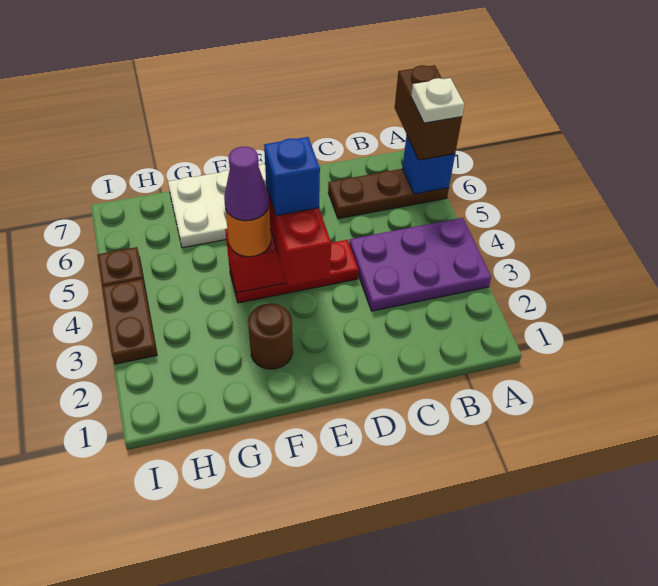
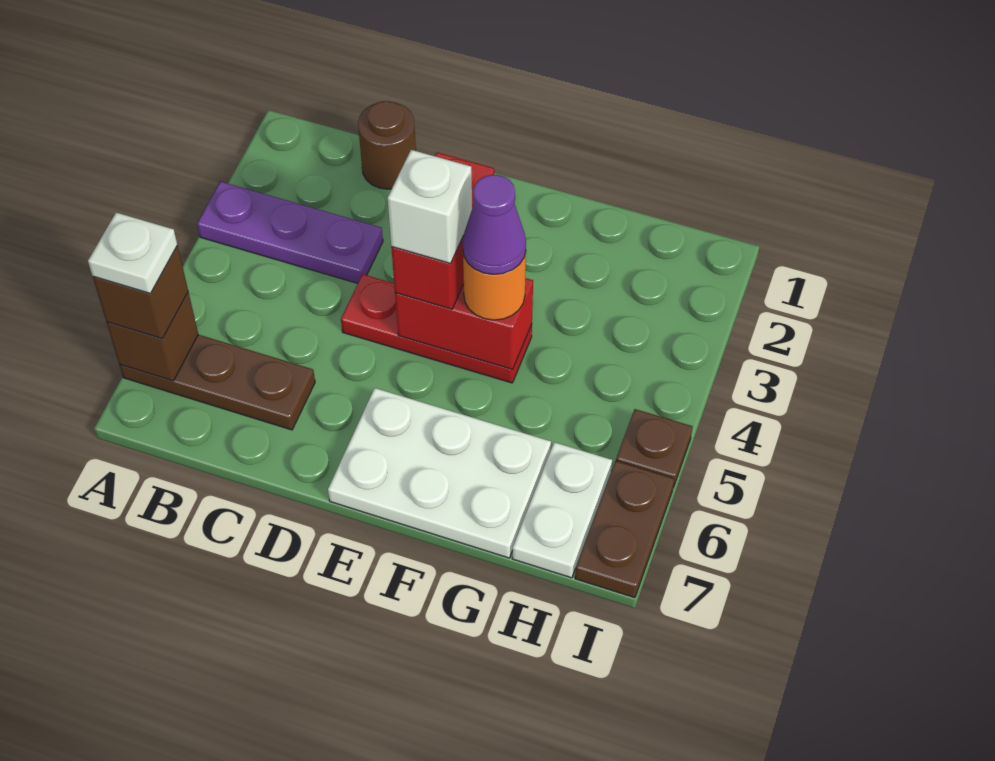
purple 2x3 plate [349,218,491,311] -> purple 1x3 plate [197,181,383,283]
blue 1x1 brick [402,135,455,194] -> brown 1x1 brick [107,292,198,381]
brown 1x2 brick [395,65,462,160] -> brown 1x1 brick [93,246,188,339]
blue 1x1 brick [264,137,320,216] -> white 1x1 brick [388,150,472,263]
brown 1x1 round brick [248,304,293,369] -> brown 1x1 round brick moved to [358,101,416,189]
none -> white 1x2 plate [512,442,612,578]
brown 1x2 plate [102,279,157,364] -> brown 1x2 plate moved to [575,461,674,598]

